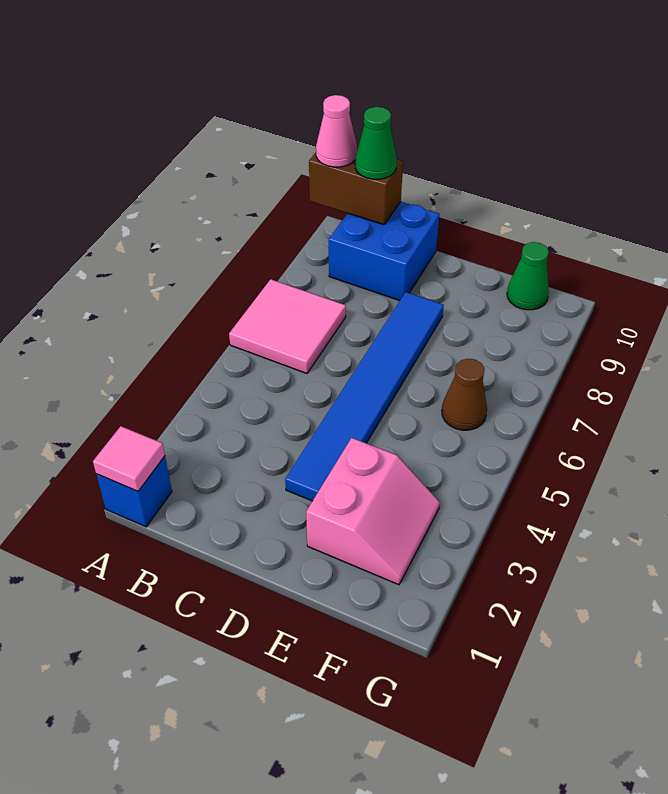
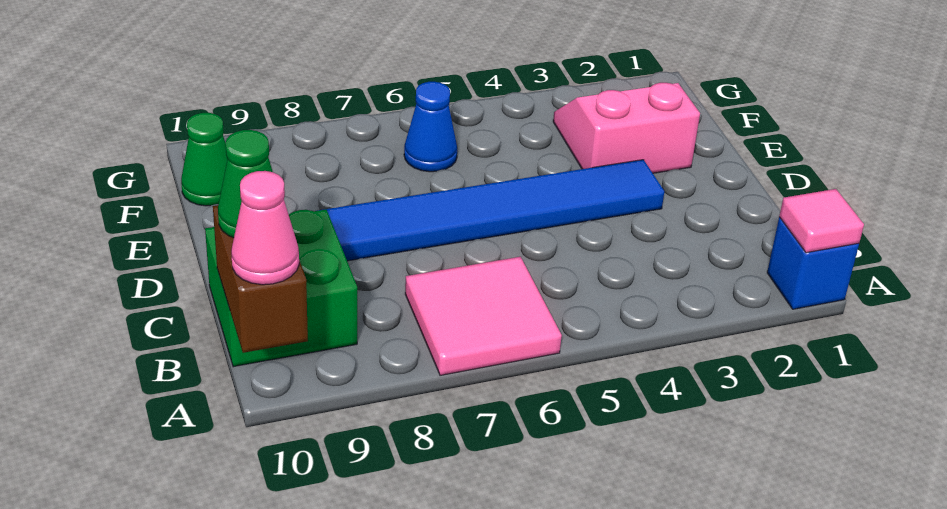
blue 2x2 brick [329,202,439,301] -> green 2x2 brick [205,210,357,367]
brown 1x1 cone [442,359,487,430] -> blue 1x1 cone [404,82,457,172]

